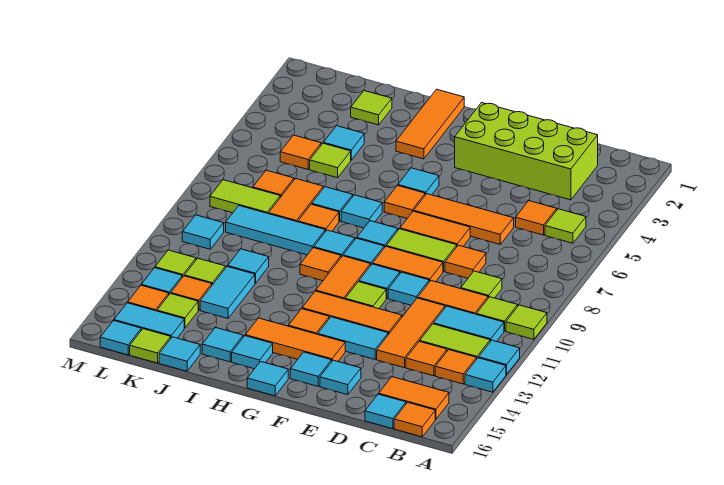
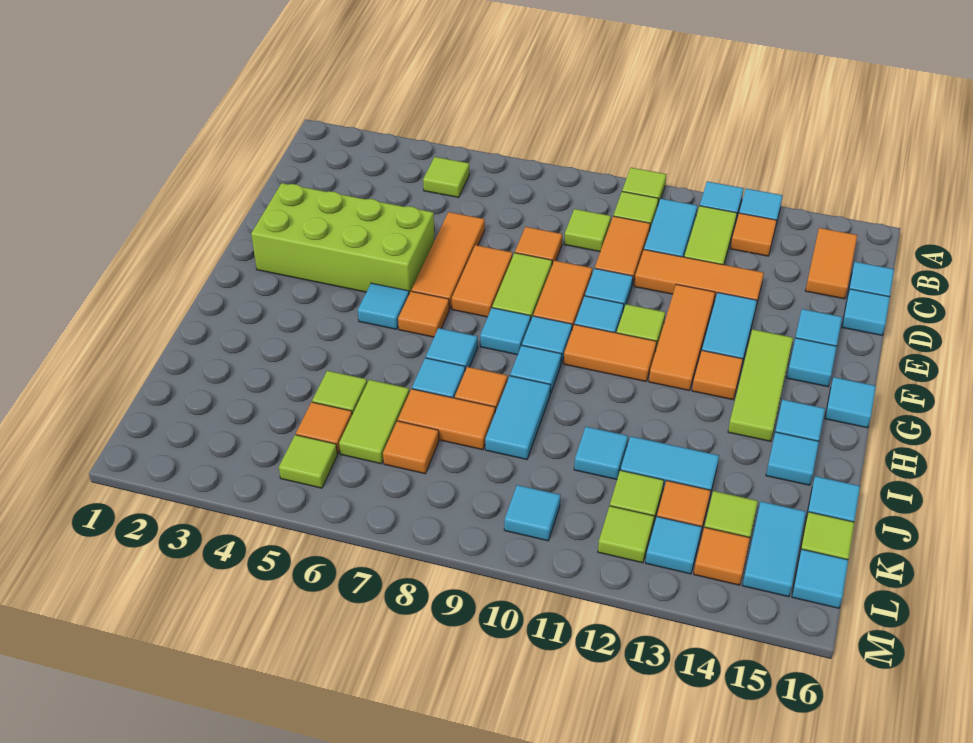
orange 1x1 tile [394,402,435,437] -> none
lime 2x4 brick [455,103,598,200] -> lime 2x4 brick turned to [251,183,434,294]
orange 1x1 tile [516,201,557,235] -> none
orange 1x1 tile [406,341,447,376] -> none
orange 1x3 tile [245,318,345,361] -> lime 1x3 tile [728,329,793,441]
orange 1x3 tile [396,89,464,159] -> none
orange 1x1 tile [300,248,341,281] -> none
cyan 1x3 tile [226,206,325,255] -> cyan 1x2 tile [485,376,550,459]
lime 1x1 tile [351,91,392,125] -> lime 1x1 tile moved to [279,435,337,488]
cyan 1x1 tile [323,126,364,160] -> cyan 1x1 tile moved to [842,289,890,335]
lime 1x2 tile [210,180,280,214] -> lime 1x2 tile moved to [339,380,409,464]

